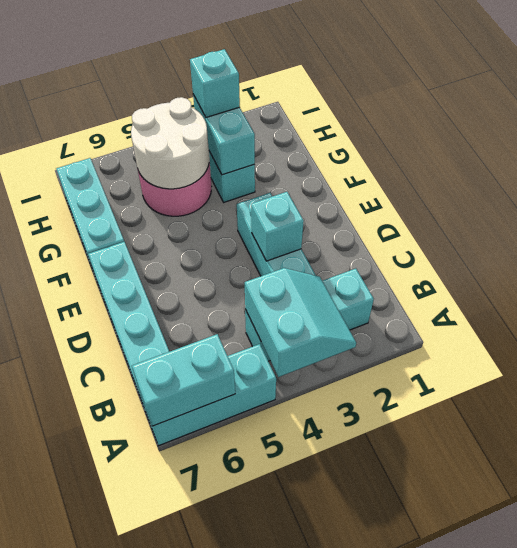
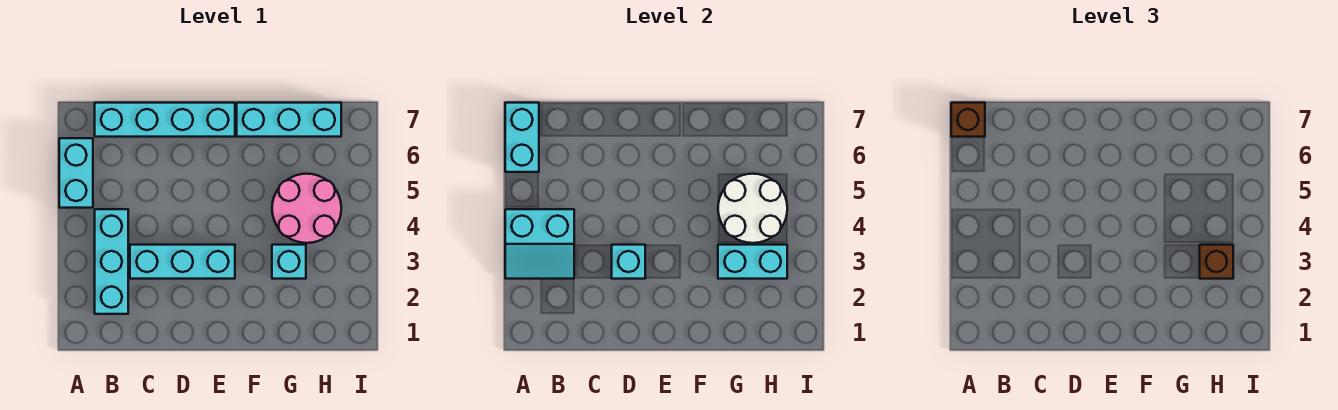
cyan 1x3 brick [140,344,276,446] -> cyan 1x2 brick [59,138,93,208]
none -> brown 1x1 brick [951,103,985,137]
cyan 1x1 brick [190,49,240,117] -> brown 1x1 brick [1200,245,1233,279]

